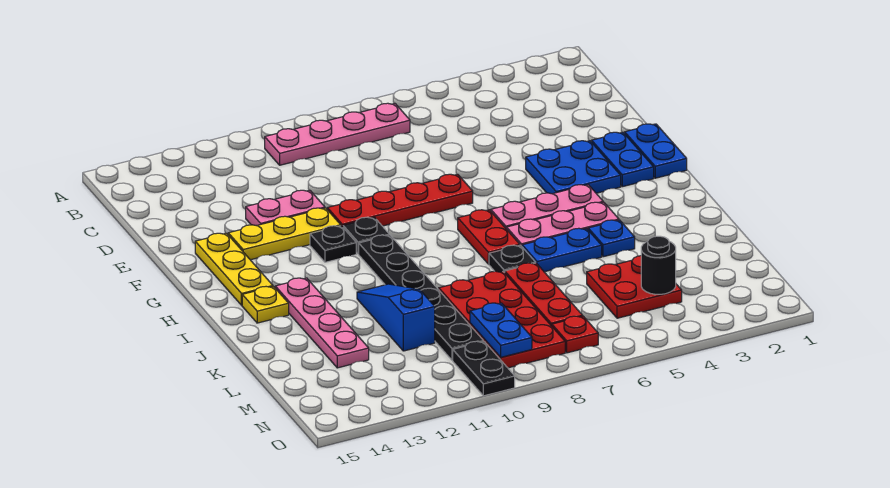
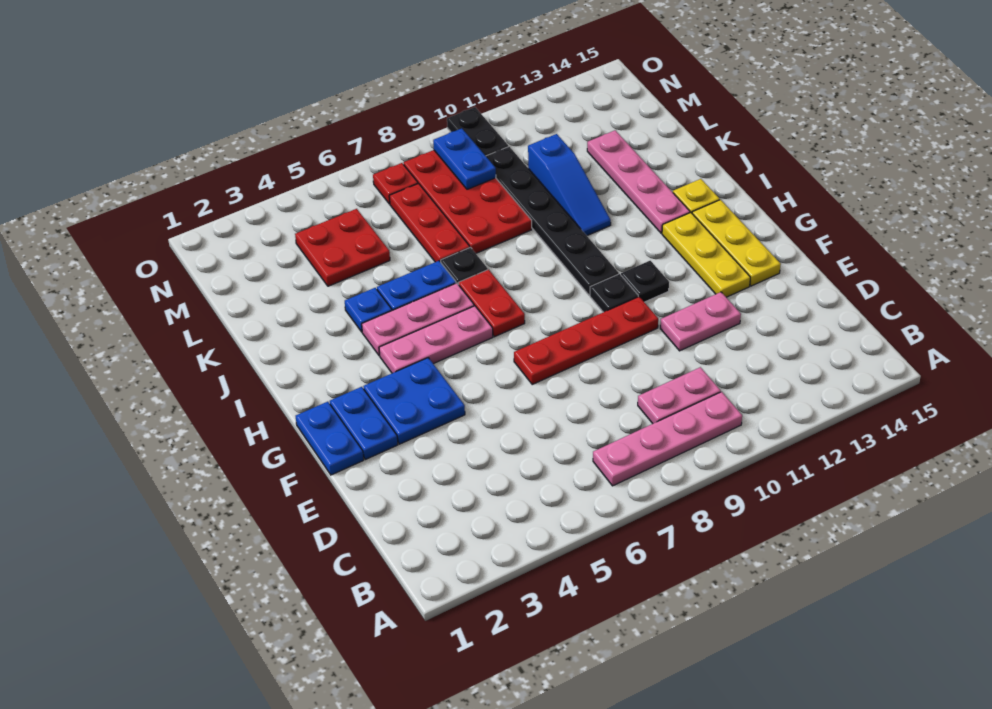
none -> pink 1x2 plate [638,367,721,424]
yellow 1x3 plate [228,208,341,260] -> yellow 1x3 plate turned to [662,213,751,297]
black 1x1 round brick [641,236,676,294] -> none

